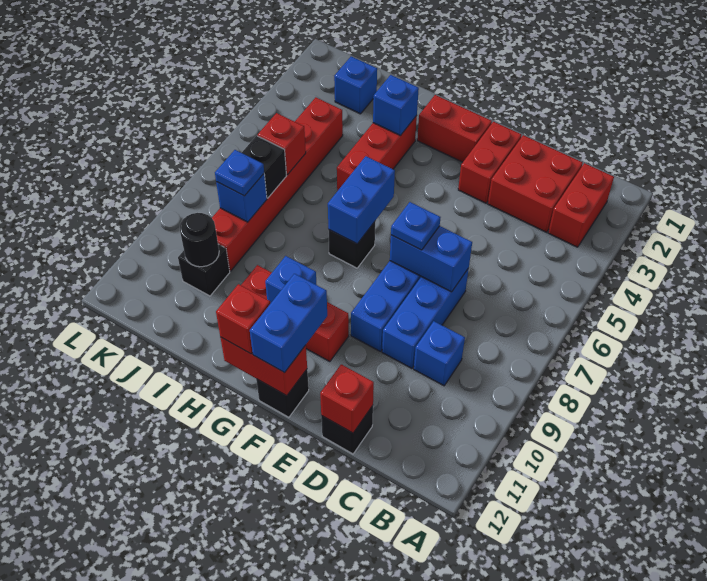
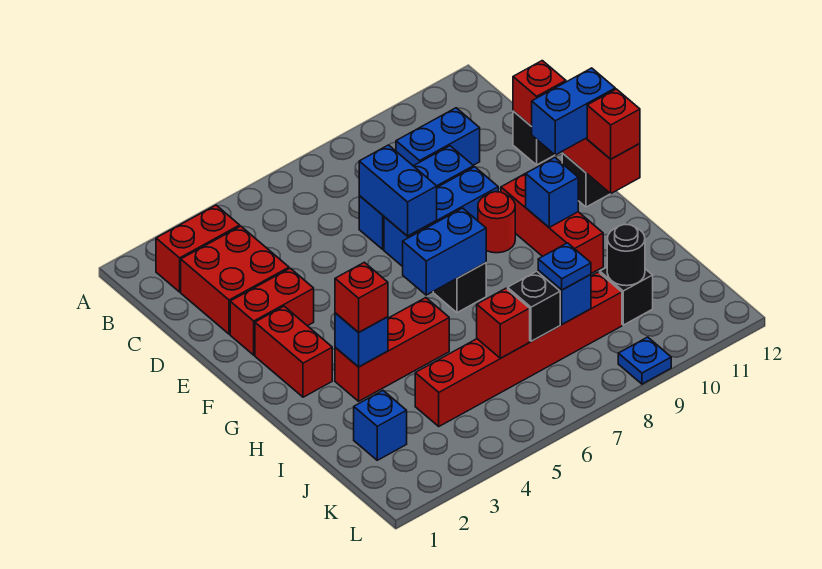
blue 1x1 brick [414,321,465,386] -> blue 1x2 brick [396,108,480,166]
blue 1x1 plate [391,202,440,250] -> blue 1x1 plate moved to [618,337,671,384]
none -> red 1x1 round brick [478,192,515,253]
none -> red 1x1 brick [335,262,388,332]

